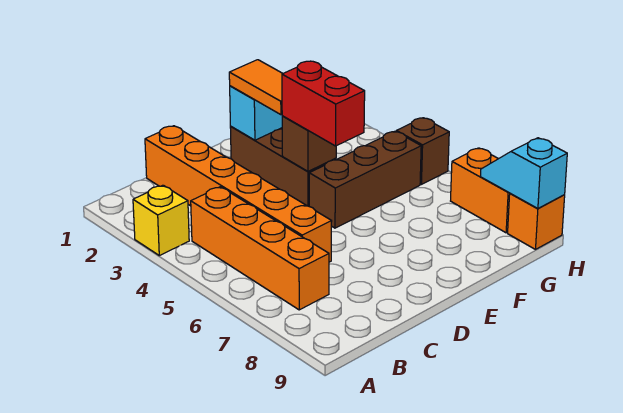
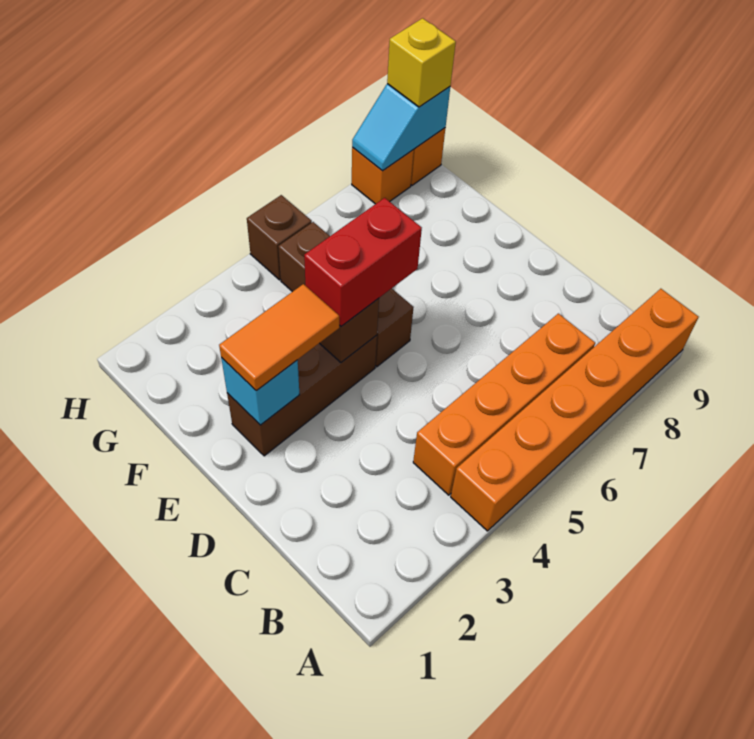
yellow 1x1 brick [133,185,189,256] -> yellow 1x1 brick moved to [387,18,456,107]
orange 1x6 brick [145,126,332,262] -> orange 1x6 brick moved to [451,289,698,531]
orange 1x2 brick [451,148,510,233] -> orange 1x1 brick [352,147,414,204]

